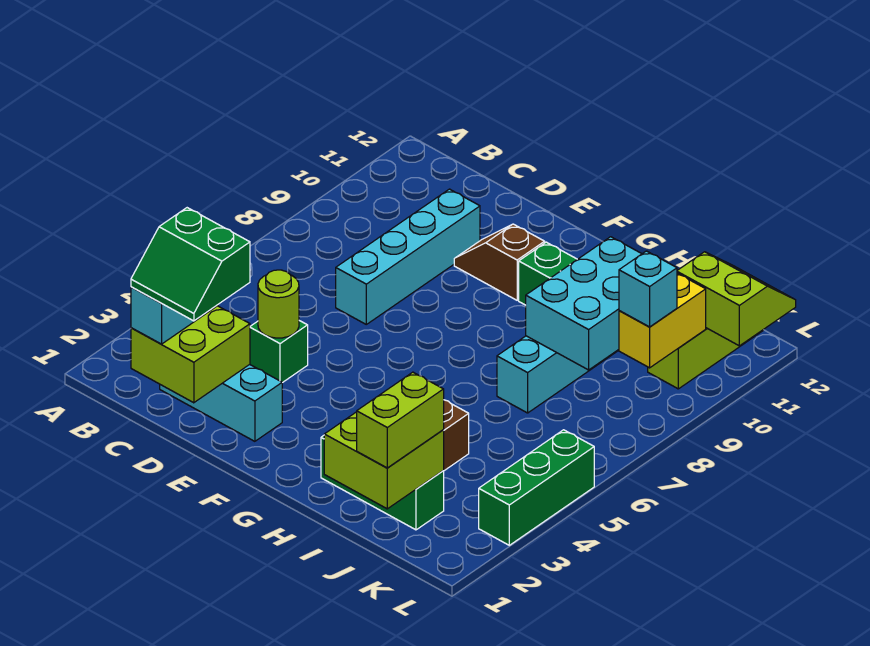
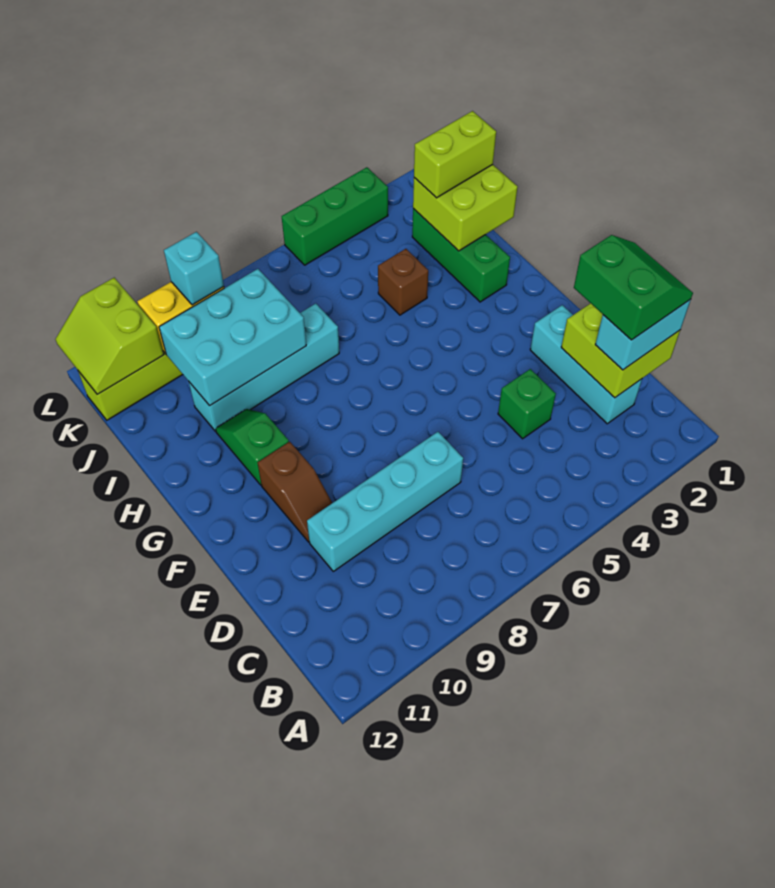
lime 1x1 round brick [258,270,299,338] -> none

